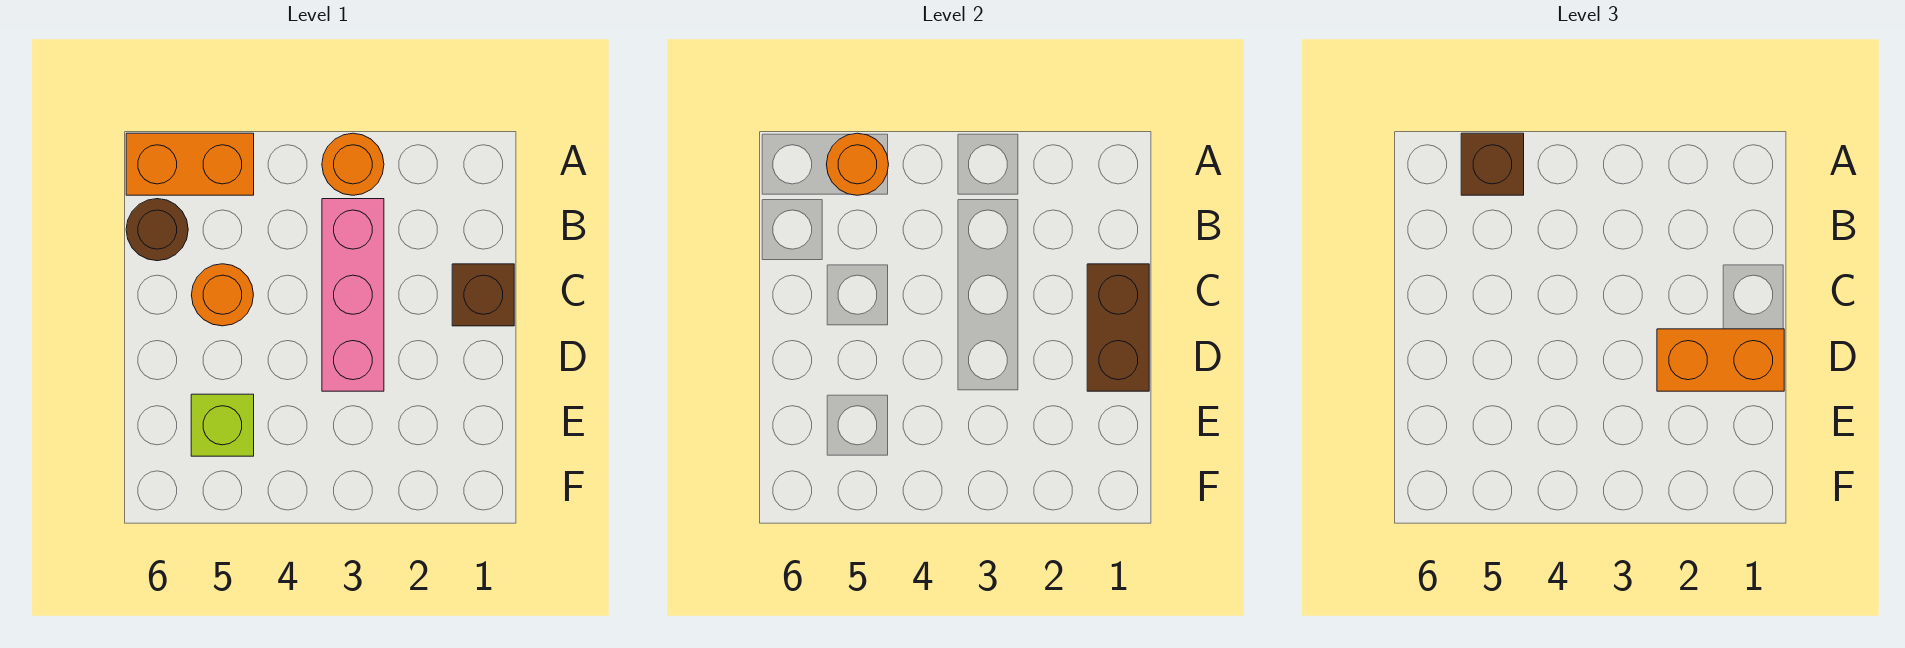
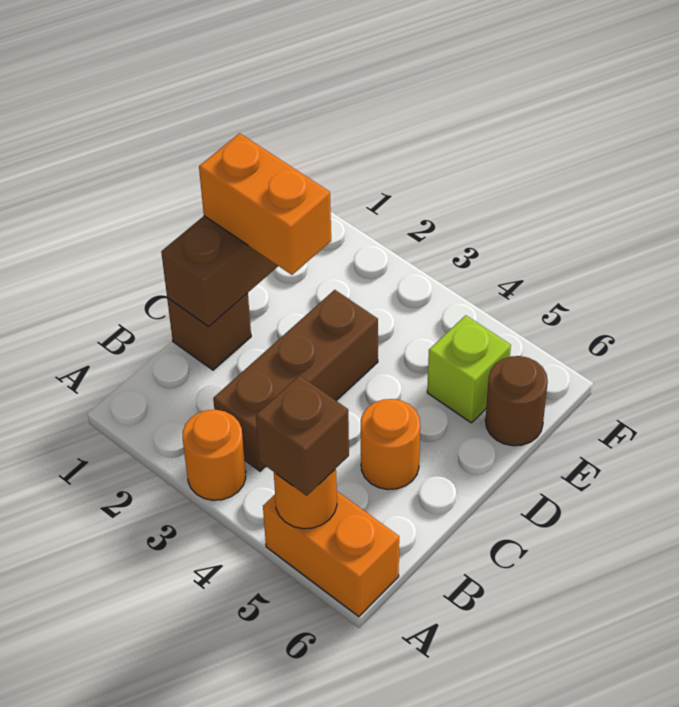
pink 1x3 brick [322,199,384,391] -> brown 1x3 brick [213,290,378,471]
brown 1x1 round brick [126,199,188,261] -> brown 1x1 round brick moved to [485,356,548,446]

